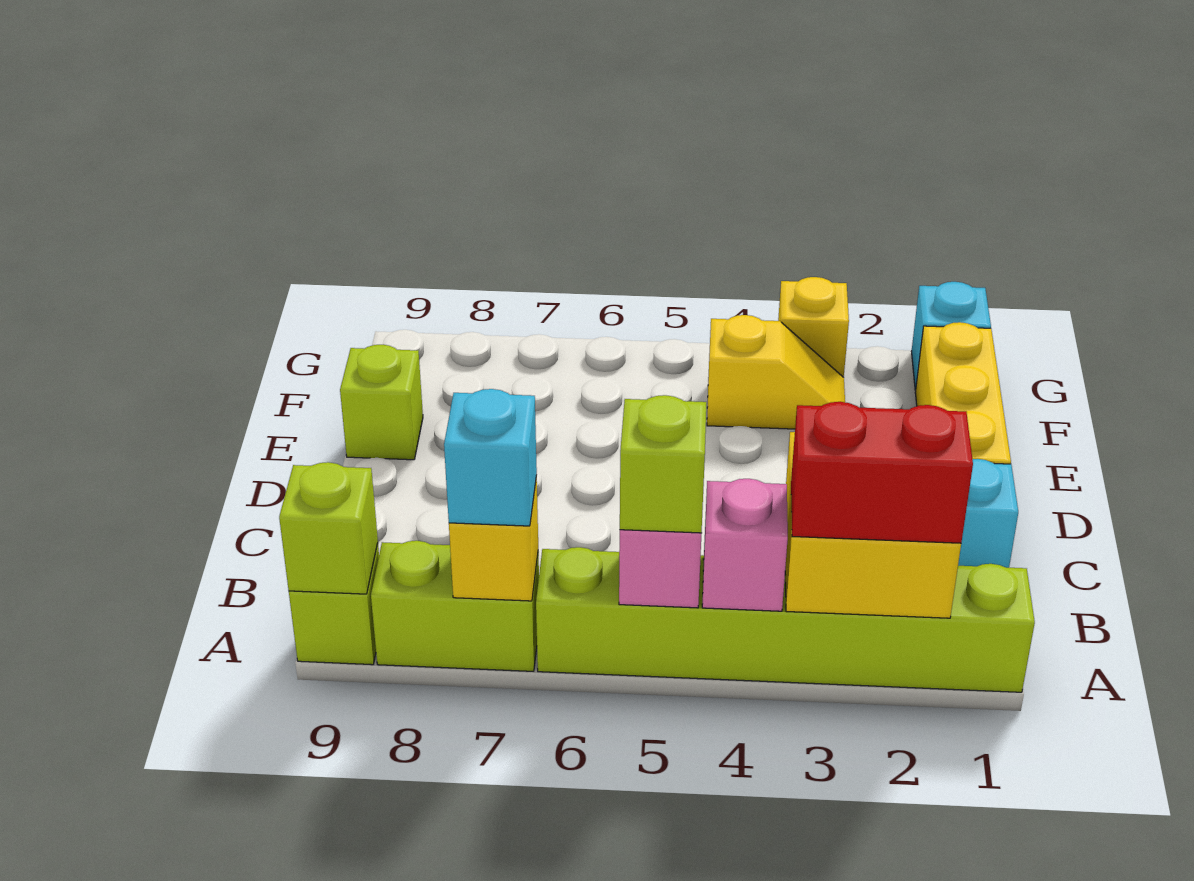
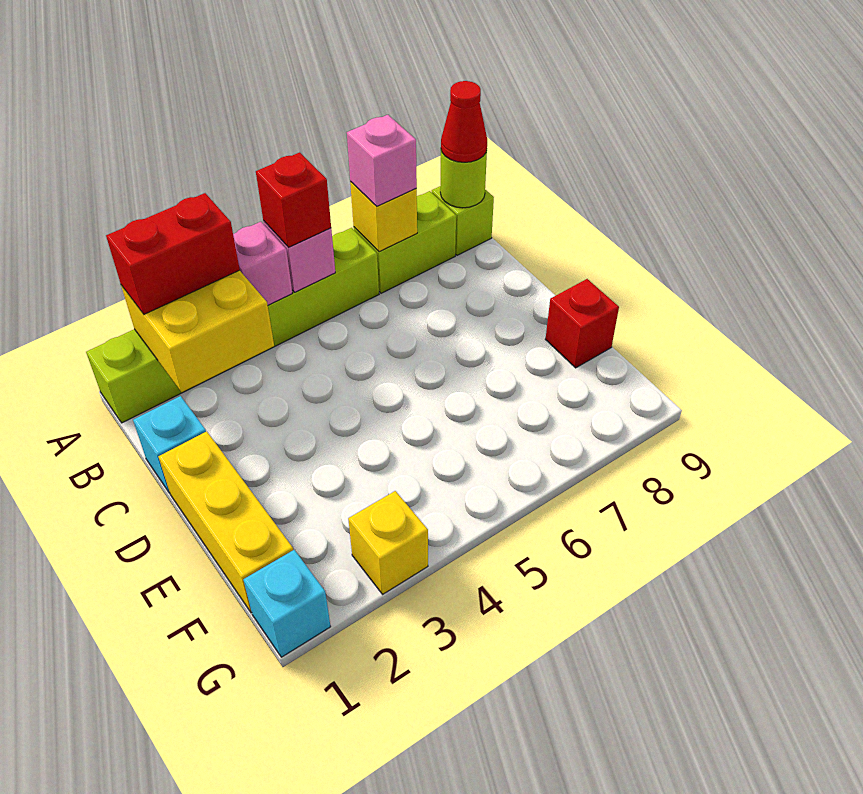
lime 1x1 brick [620,395,706,533] -> red 1x1 brick [256,152,331,247]
cyan 1x1 brick [444,389,537,526] -> pink 1x1 brick [347,115,417,206]
lime 1x1 brick [279,462,378,594] -> lime 1x1 round brick [440,151,487,208]
none -> red 1x1 cone [441,81,487,162]
lime 1x1 brick [340,345,423,460] -> red 1x1 brick [545,279,619,368]
yellow 1x2 slope [707,315,845,429] -> none

